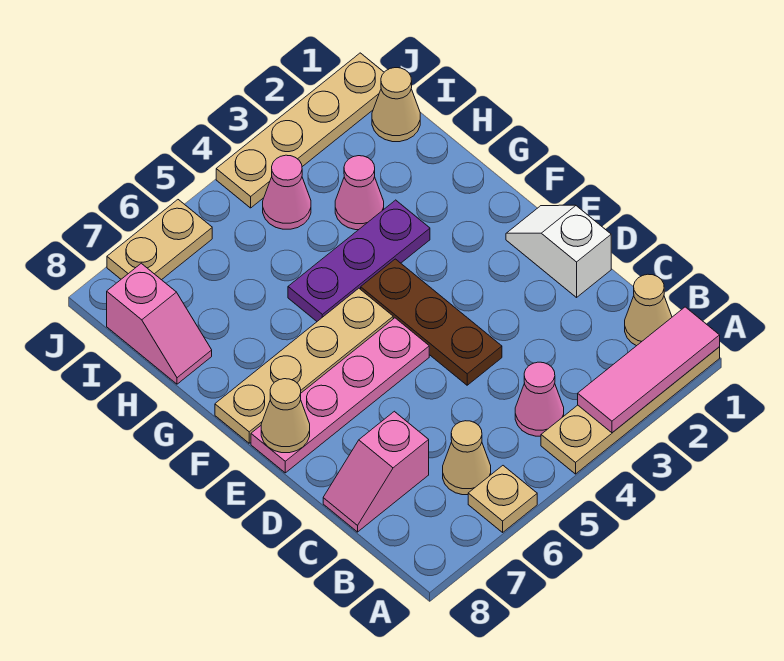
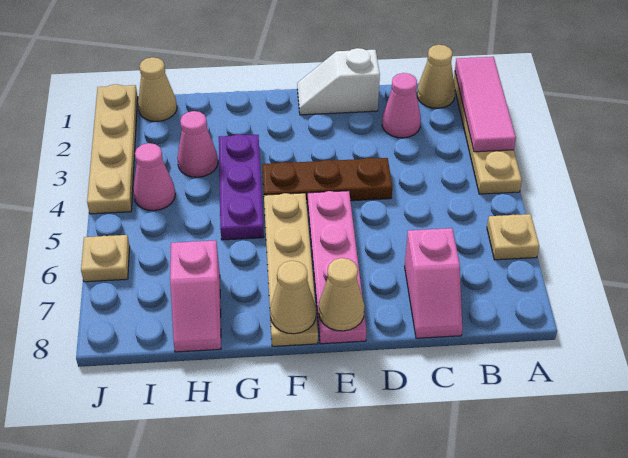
pink 1x1 cone [515,362,564,436] -> pink 1x1 cone moved to [382,73,421,138]
tan 1x1 cone [443,421,491,495] -> tan 1x1 cone moved to [270,261,316,334]
pink 1x2 slope [107,263,212,384] -> pink 1x2 slope turned to [170,240,221,352]
tan 1x2 plate [107,200,212,280] -> tan 1x1 plate [81,235,130,282]

